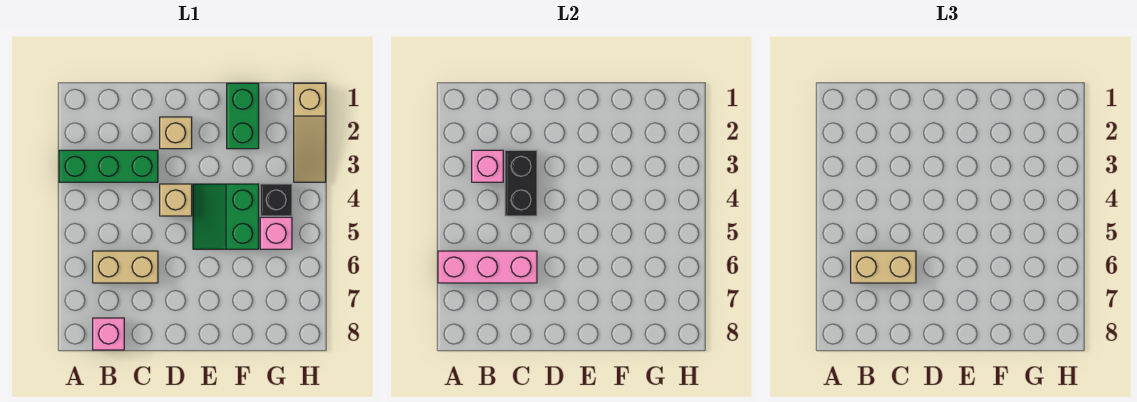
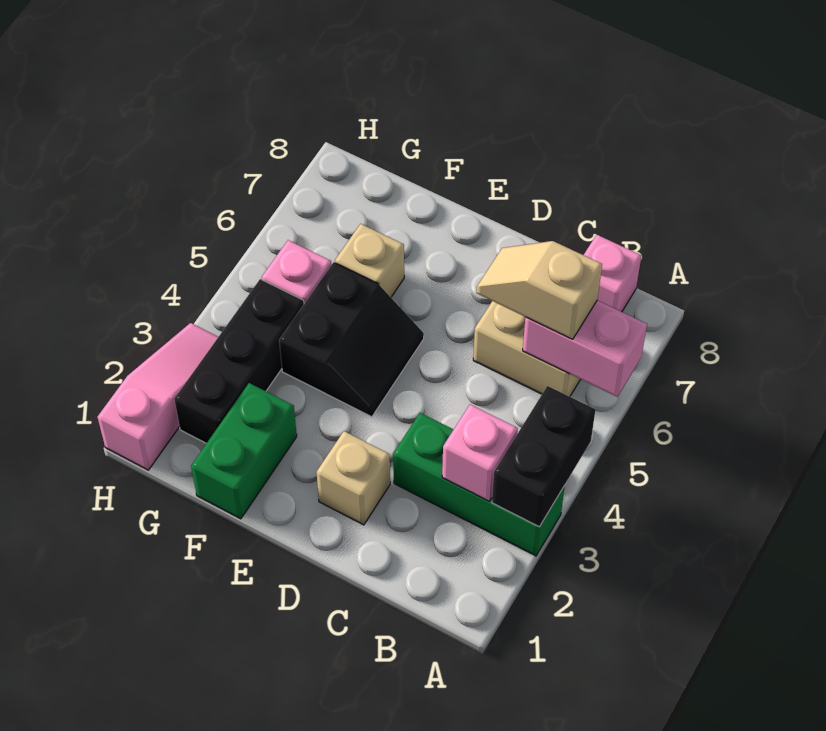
pink 1x3 brick [438,251,537,283] -> pink 1x2 brick [523,300,647,397]
tan 1x2 brick [851,251,916,283] -> tan 1x2 slope [476,241,602,339]
black 1x2 brick [505,150,537,216] -> black 1x2 brick moved to [492,386,595,527]
tan 1x1 brick [160,184,192,216] -> tan 1x1 brick moved to [335,224,404,297]
green 2x2 slope [193,184,259,249] -> black 2x2 slope [279,262,424,417]
black 1x1 brick [260,184,292,216] -> black 1x3 brick [174,279,304,443]
tan 1x3 slope [294,83,326,182] -> pink 1x3 slope [97,323,218,470]

